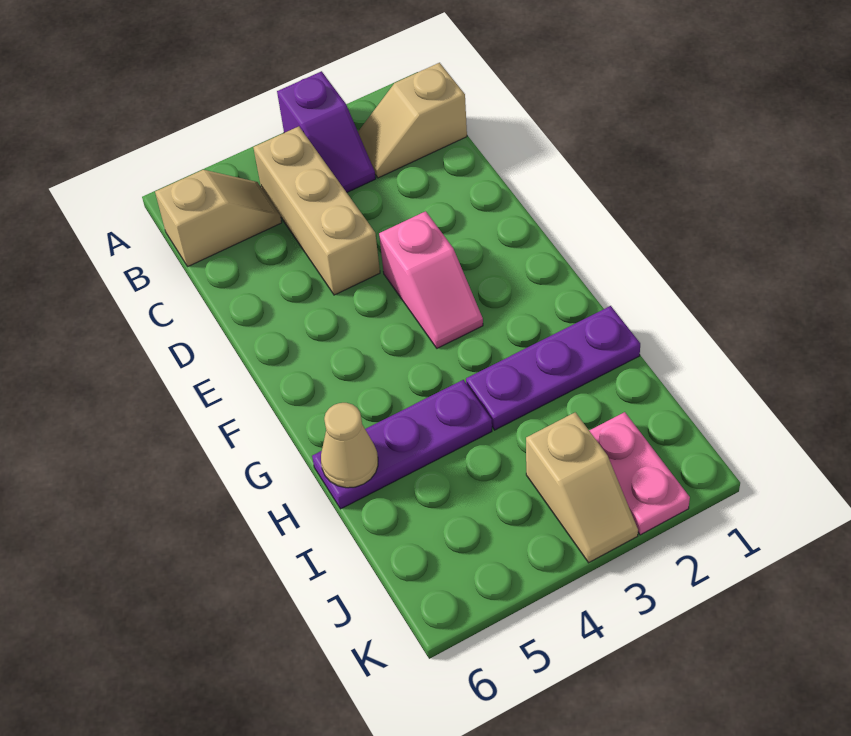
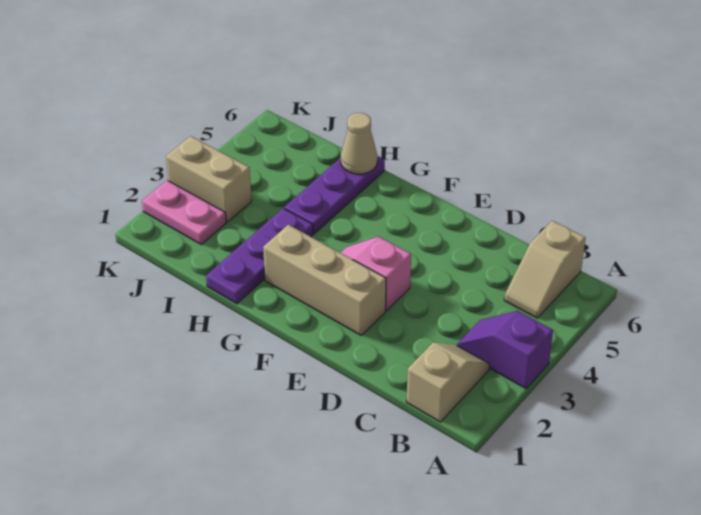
tan 1x3 brick [253,126,380,295] -> tan 1x3 brick moved to [263,225,386,335]
tan 1x2 slope [526,412,638,563] -> tan 1x2 brick [166,136,252,222]

